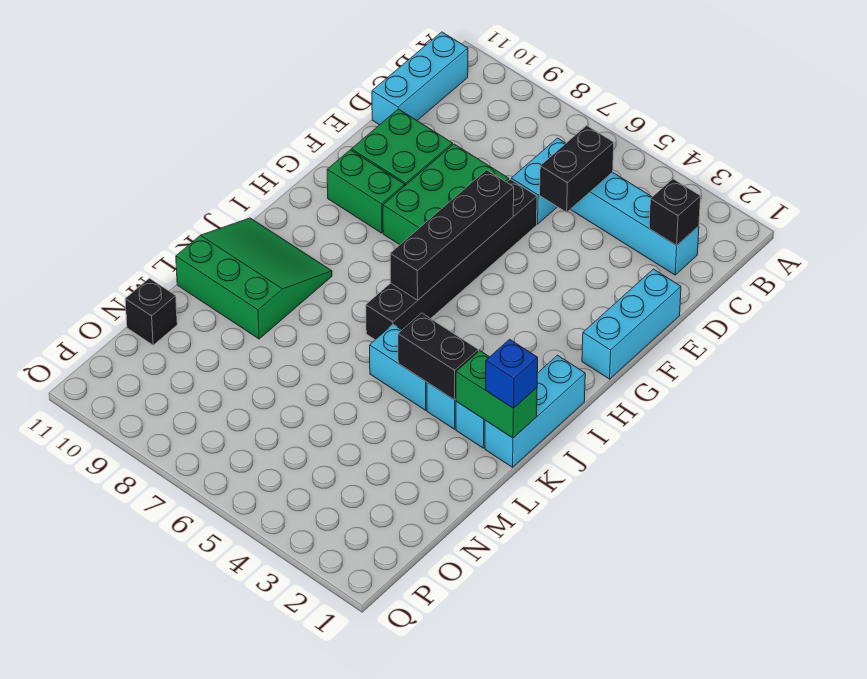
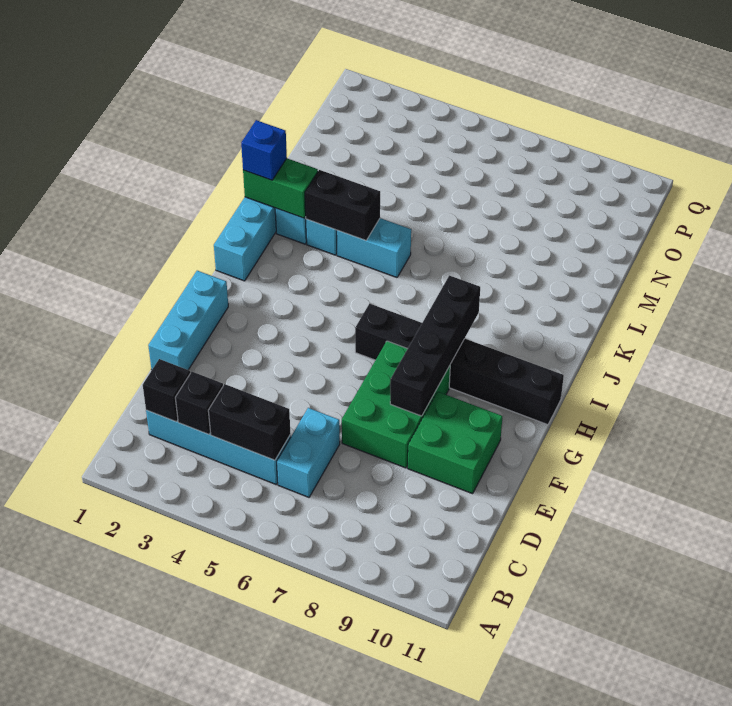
cyan 1x3 brick [372,32,468,125] -> none
black 1x2 brick [540,126,614,212] -> black 1x2 brick turned to [208,384,290,460]
black 1x6 brick [366,179,537,340] -> black 1x6 brick turned to [355,304,564,425]
black 1x4 brick [390,170,514,300] -> black 1x4 brick moved to [390,275,480,416]
green 1x2 brick [327,150,405,233] -> none
green 3x3 slope [176,218,332,339] -> none
black 1x1 brick [125,278,177,345] -> black 1x1 brick moved to [175,372,223,434]

